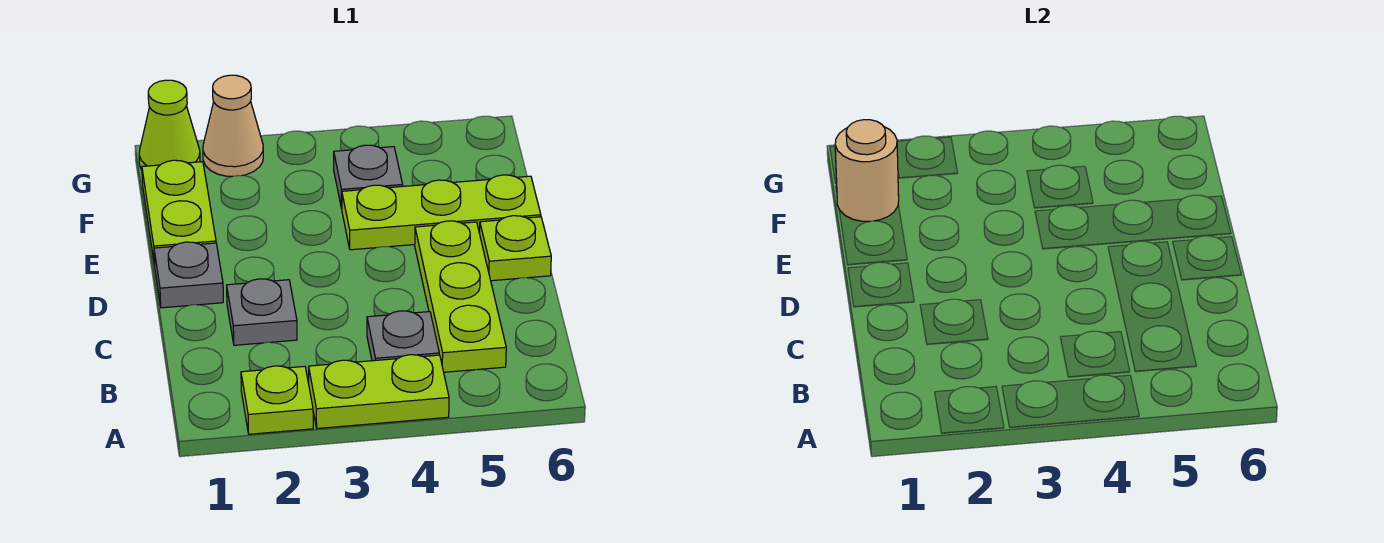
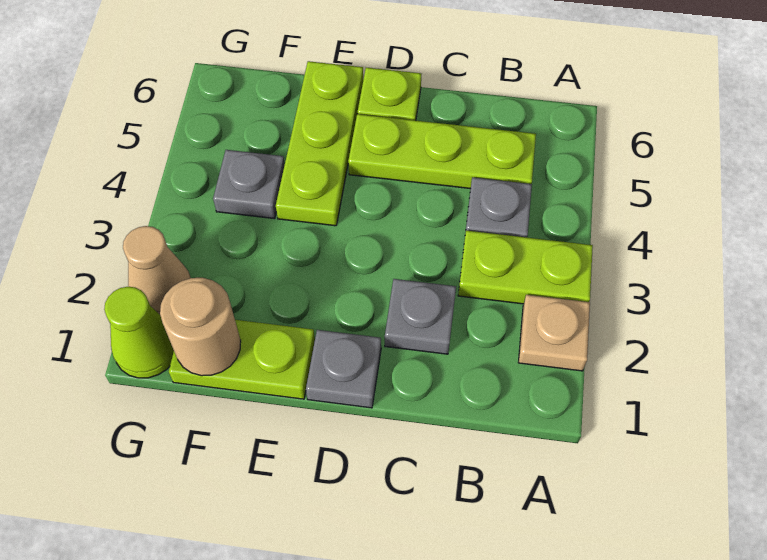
lime 1x1 plate [241,366,313,434] -> tan 1x1 plate [518,295,590,371]
lime 1x2 plate [309,355,449,429] -> lime 1x2 plate turned to [458,230,593,304]

